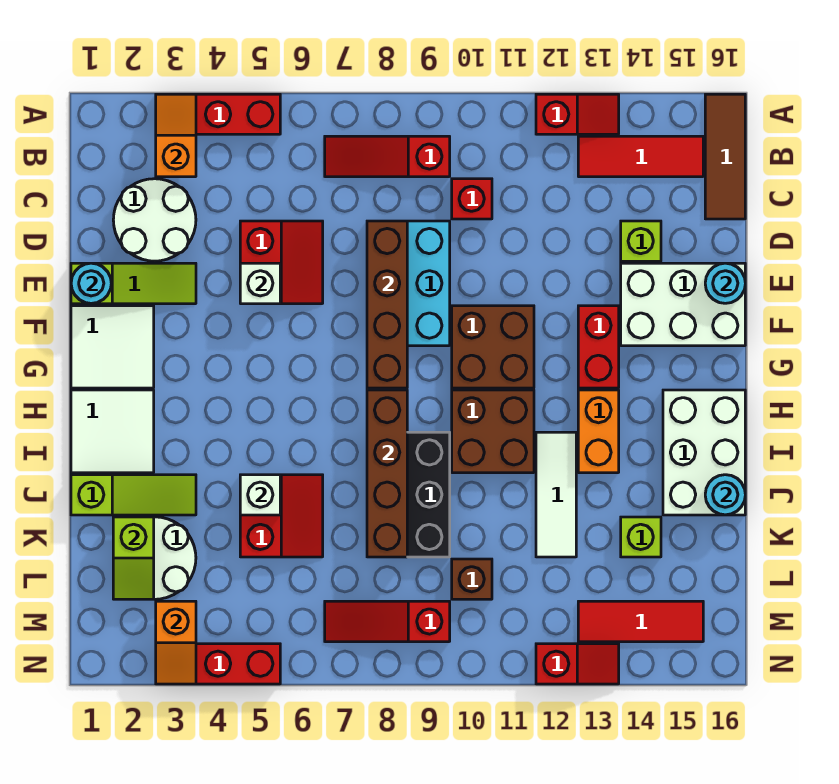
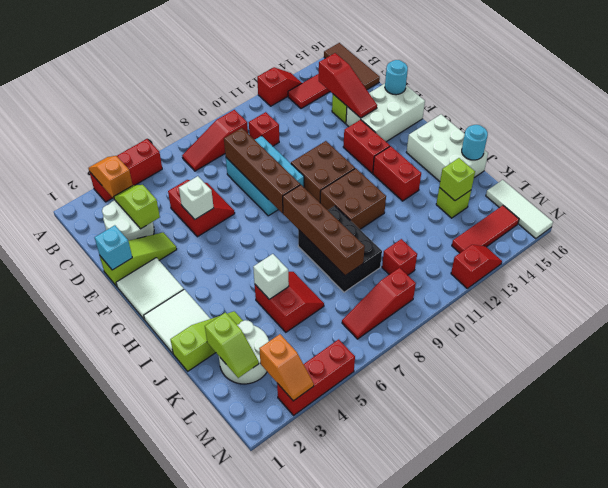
none -> lime 1x2 slope [114,185,160,229]
none -> red 1x3 slope [319,53,377,118]
cyan 1x1 round brick [71,263,111,303] -> cyan 1x1 brick [95,225,132,270]
orange 1x2 brick [578,390,619,473] -> red 1x2 brick [373,146,421,201]
white 1x3 tile [536,432,576,557] -> white 1x3 tile moved to [486,180,553,239]
none -> lime 1x1 brick [439,158,475,201]
brown 1x1 brick [452,559,492,599] -> red 1x1 brick [382,239,417,275]

